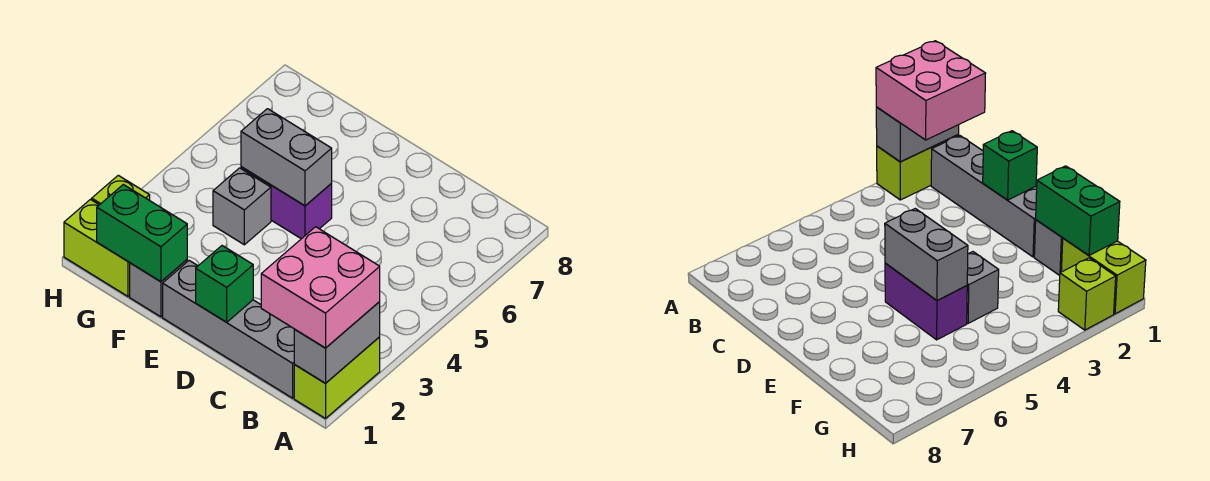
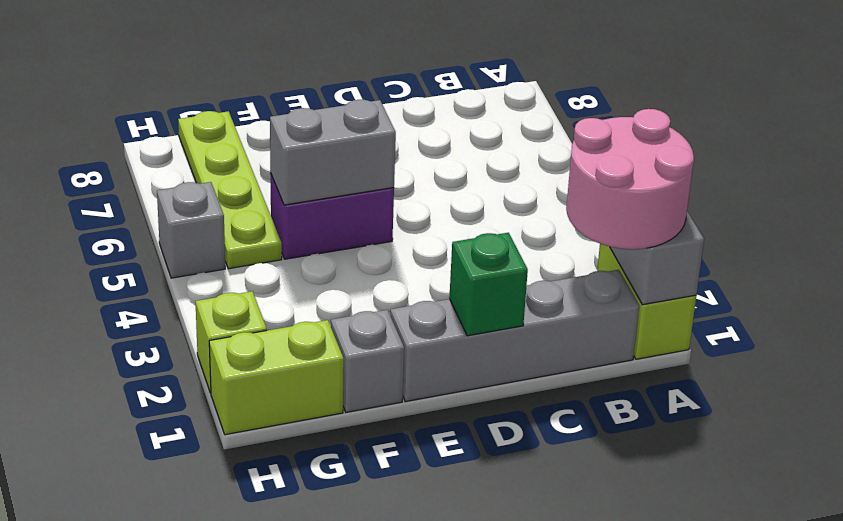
pink 2x2 brick [261,227,380,348] -> pink 2x2 round brick [566,109,694,249]
green 1x2 brick [97,184,187,281] -> none
grey 1x1 brick [213,168,271,245] -> grey 1x1 brick moved to [157,182,225,278]
none -> lime 1x4 plate [178,111,282,269]

